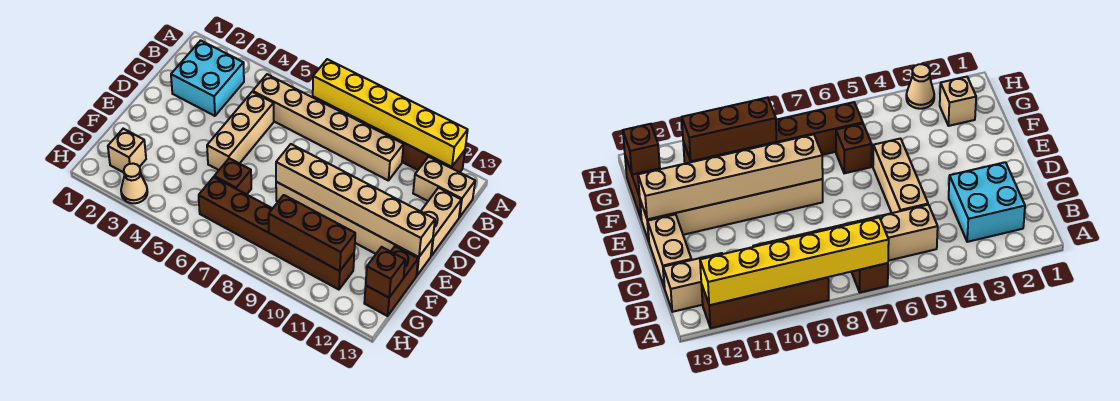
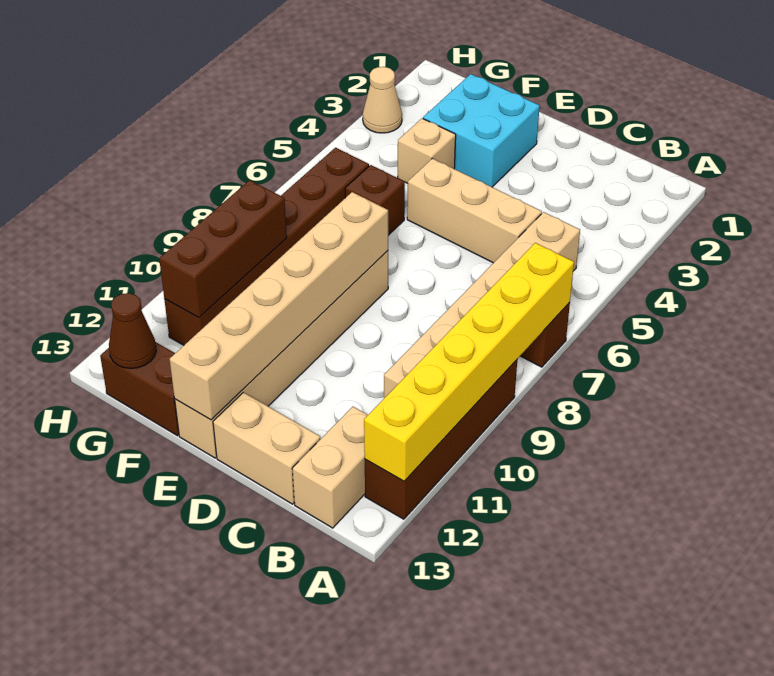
cyan 2x2 brick [171,40,244,116] -> cyan 2x2 brick moved to [423,74,540,187]
tan 1x1 brick [108,129,146,173] -> tan 1x1 brick moved to [398,118,456,183]
brown 1x1 brick [366,247,405,298] -> brown 1x1 cone [109,293,156,369]

